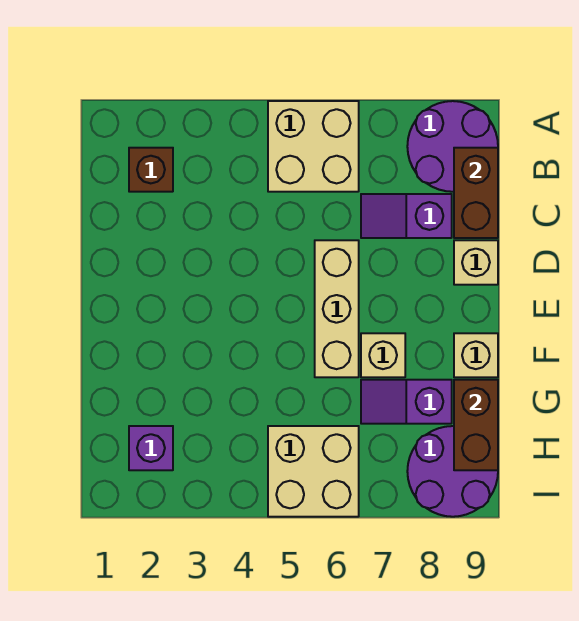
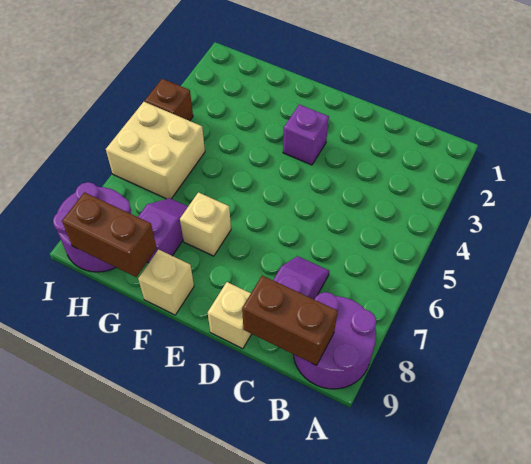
tan 2x2 brick [268,101,359,192] -> none
brown 1x1 brick [129,148,173,192] -> brown 1x1 brick moved to [145,79,193,121]
tan 1x3 brick [315,240,359,377] -> none
purple 1x1 brick [129,426,173,470] -> purple 1x1 brick moved to [283,105,329,165]

